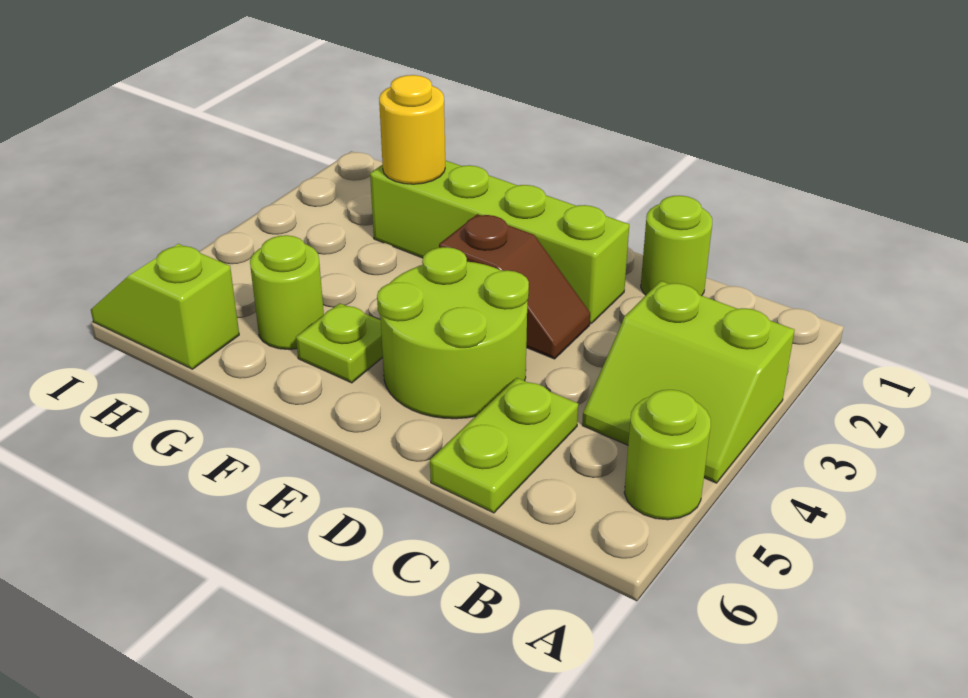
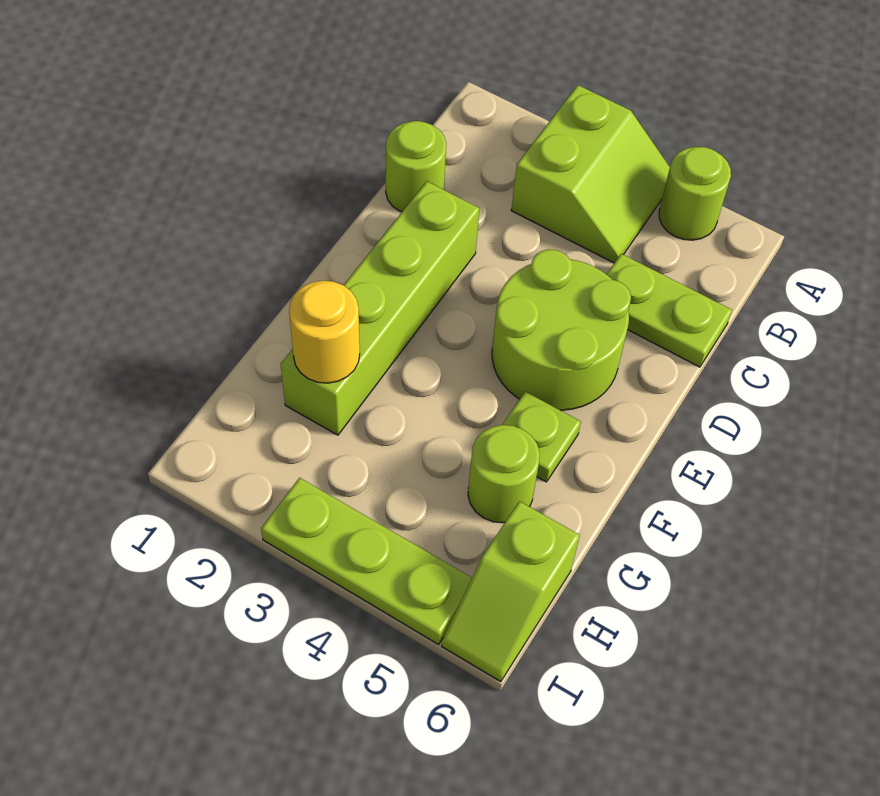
brown 1x2 slope [439,214,590,359] -> none
none -> lime 1x3 plate [261,478,472,644]

